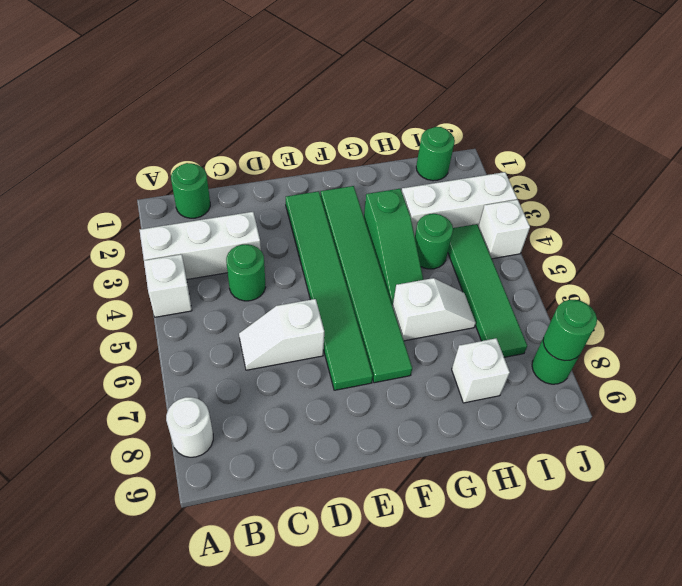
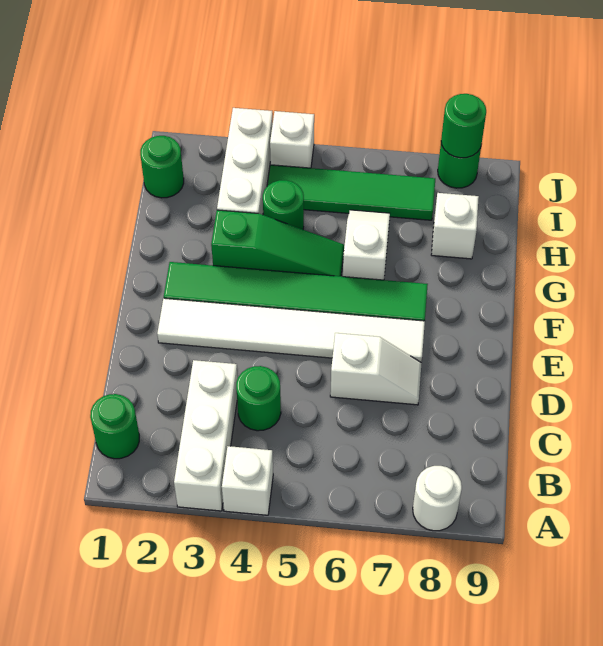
white 1x2 slope [239,299,324,370] -> white 1x2 slope turned to [330,333,422,405]
green 1x6 tile [286,191,373,390] -> white 1x6 tile [157,298,425,363]

